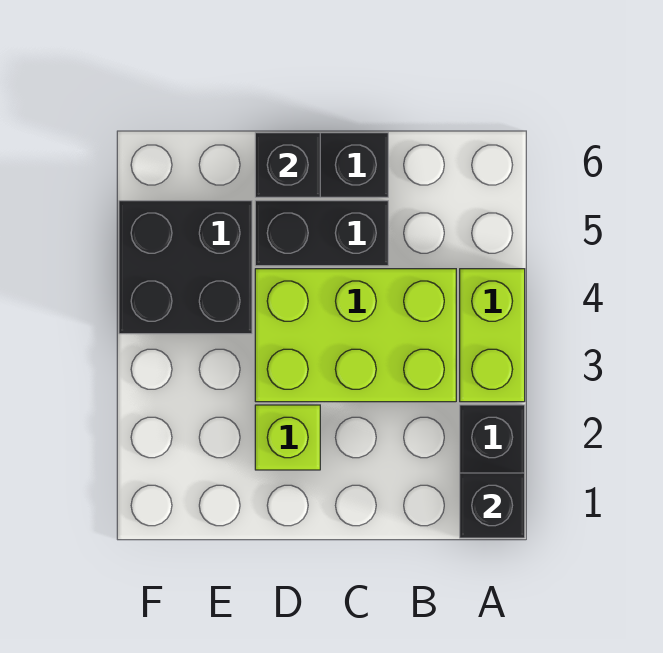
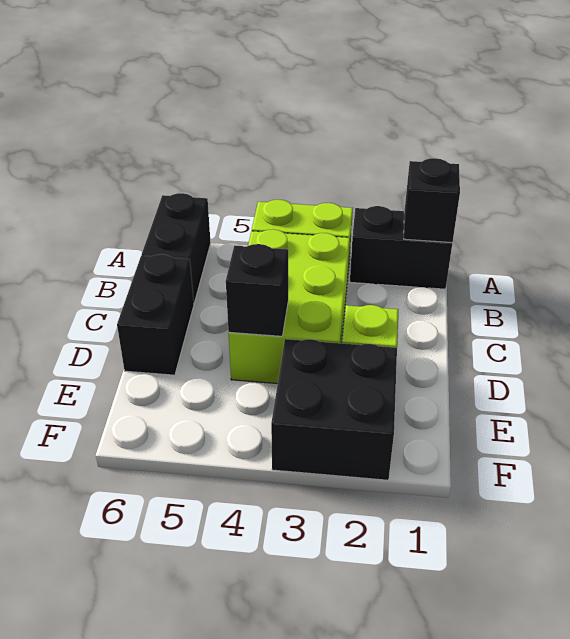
black 1x2 brick [255,201,388,266] -> black 1x2 brick moved to [142,193,211,303]
black 1x1 brick [255,133,320,197] -> black 1x1 brick moved to [226,244,288,336]
black 2x2 brick [119,201,252,334] -> black 2x2 brick moved to [271,339,397,480]

